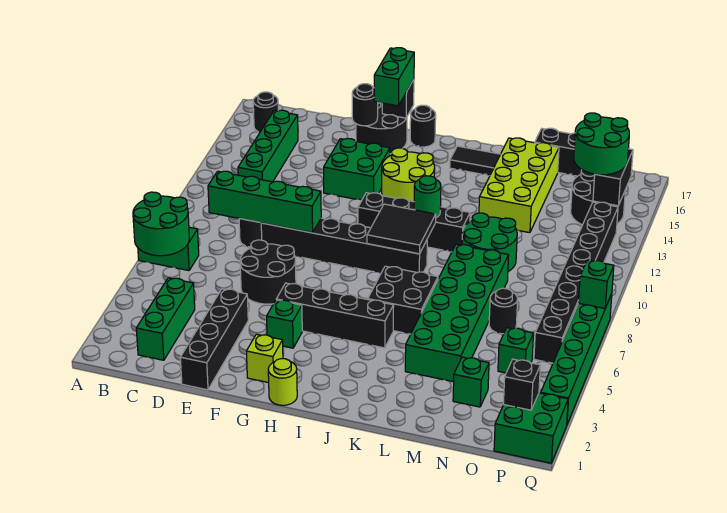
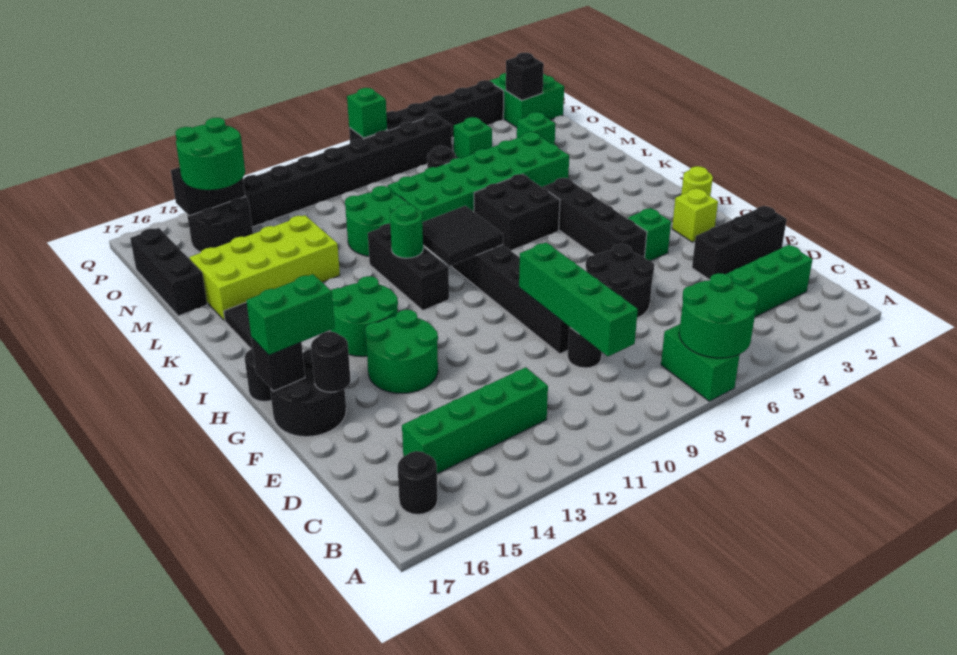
black 1x4 brick [180,289,248,390] -> black 1x3 brick [692,206,787,280]
green 2x2 brick [324,139,390,200] -> green 2x2 round brick [365,310,438,393]
black 1x4 brick [358,193,470,252] -> black 1x3 brick [368,224,449,310]
lime 2x2 round brick [382,148,435,202] -> green 2x2 round brick [331,276,398,357]
green 1x6 brick [541,294,612,424] -> black 1x6 brick [349,80,504,142]

